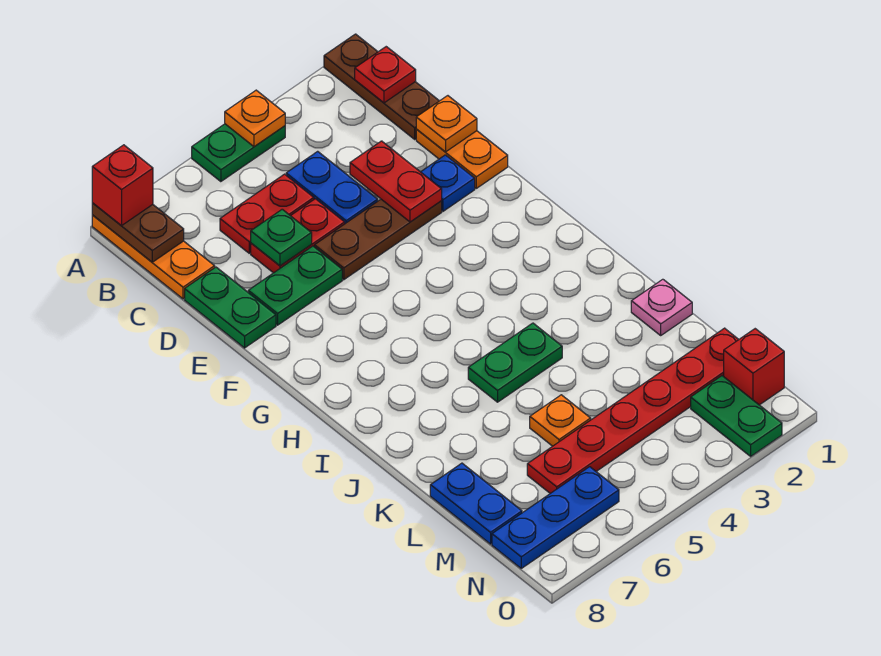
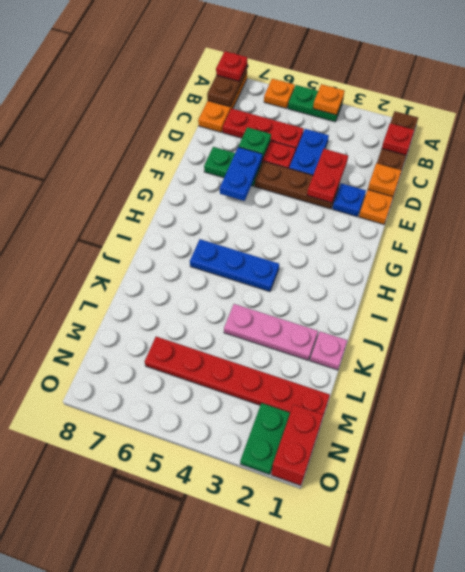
red 1x1 brick [92,145,153,226] -> red 1x1 plate [216,51,247,81]
red 1x2 plate [220,174,314,253] -> red 1x3 plate [223,108,304,152]
green 1x2 plate [185,267,276,348] -> none
green 1x2 plate [468,323,562,402] -> none
none -> pink 1x3 plate [224,304,318,360]
orange 1x1 plate [530,395,591,446] -> orange 1x1 plate moved to [264,79,295,108]
blue 1x2 plate [430,463,522,544] -> blue 1x2 plate moved to [220,147,262,201]
red 1x1 brick [724,329,784,405] -> red 1x2 brick [271,405,323,486]
blue 1x3 plate [492,467,619,568] -> blue 1x3 plate moved to [190,239,279,292]

